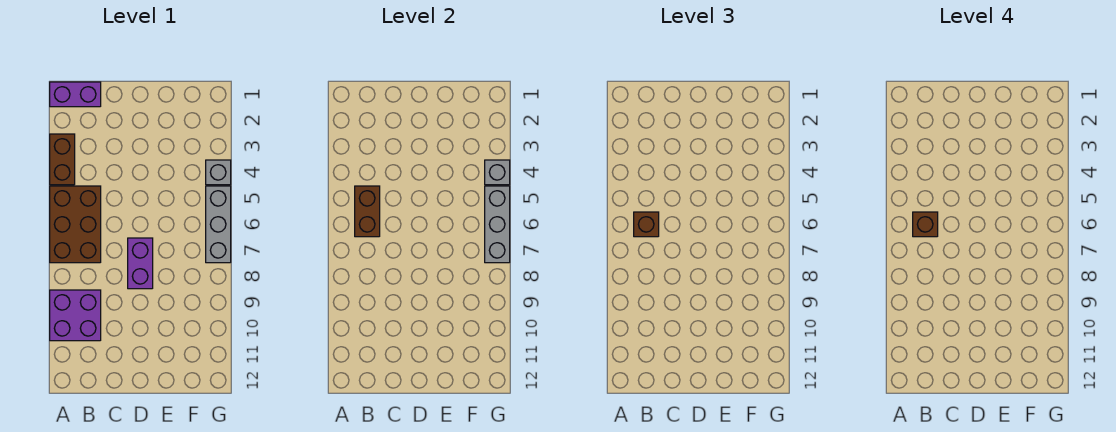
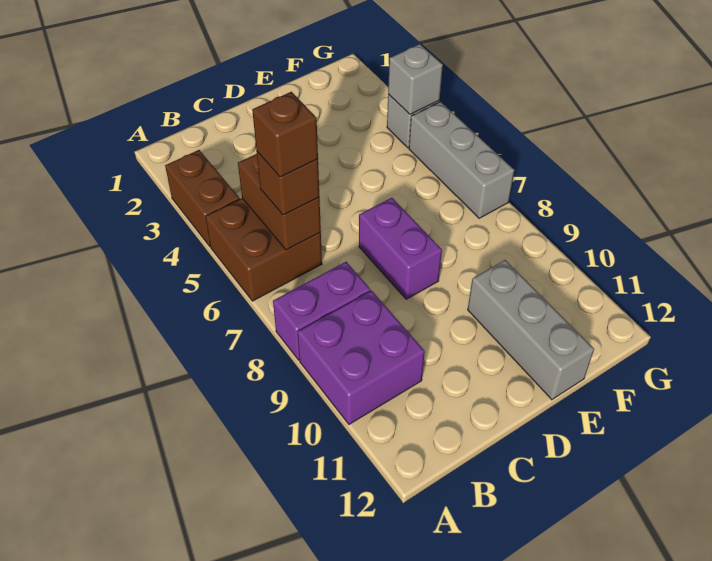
purple 1x2 brick [50,82,101,107] -> purple 1x2 brick moved to [273,262,370,360]
brown 2x3 brick [50,186,101,263] -> brown 2x2 brick [206,198,322,301]
grey 1x3 brick [485,186,510,263] -> grey 1x3 brick moved to [468,260,594,400]

